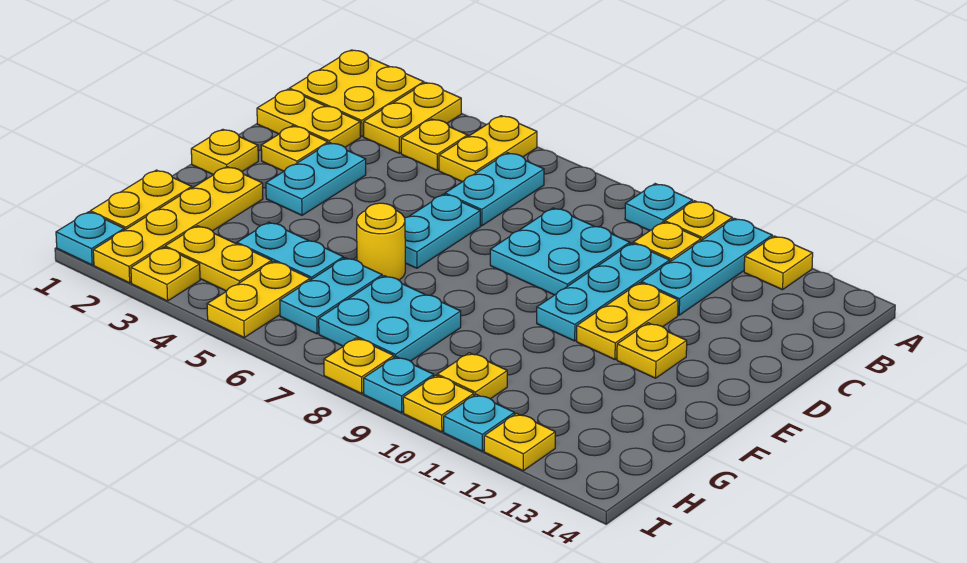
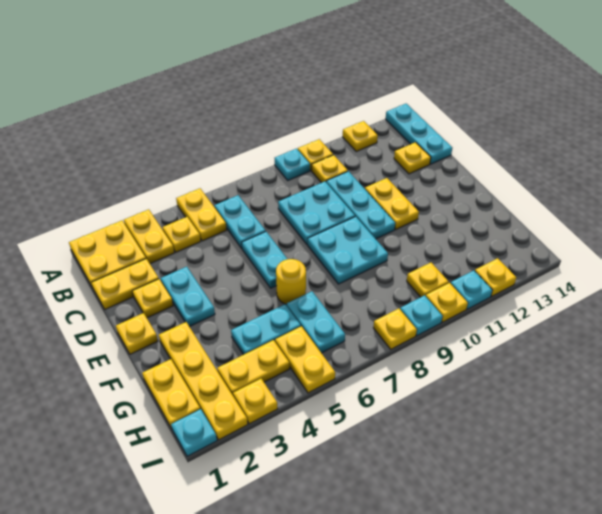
cyan 1x3 plate [641,218,772,315] -> cyan 1x3 plate moved to [386,104,452,164]
yellow 1x1 plate [617,323,687,378] -> yellow 1x1 plate moved to [394,142,431,174]
cyan 2x2 plate [319,276,461,361] -> cyan 2x2 plate moved to [308,217,388,284]

